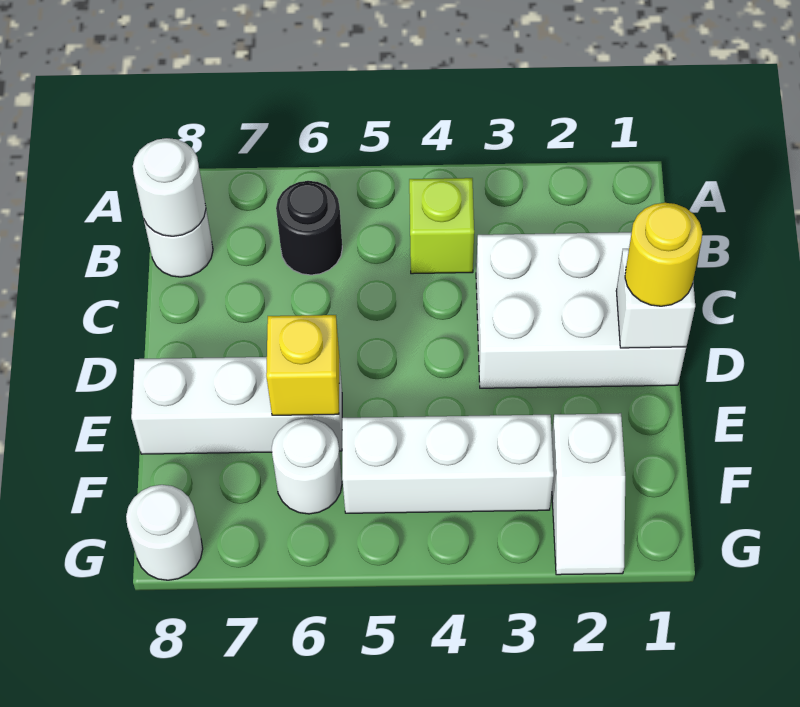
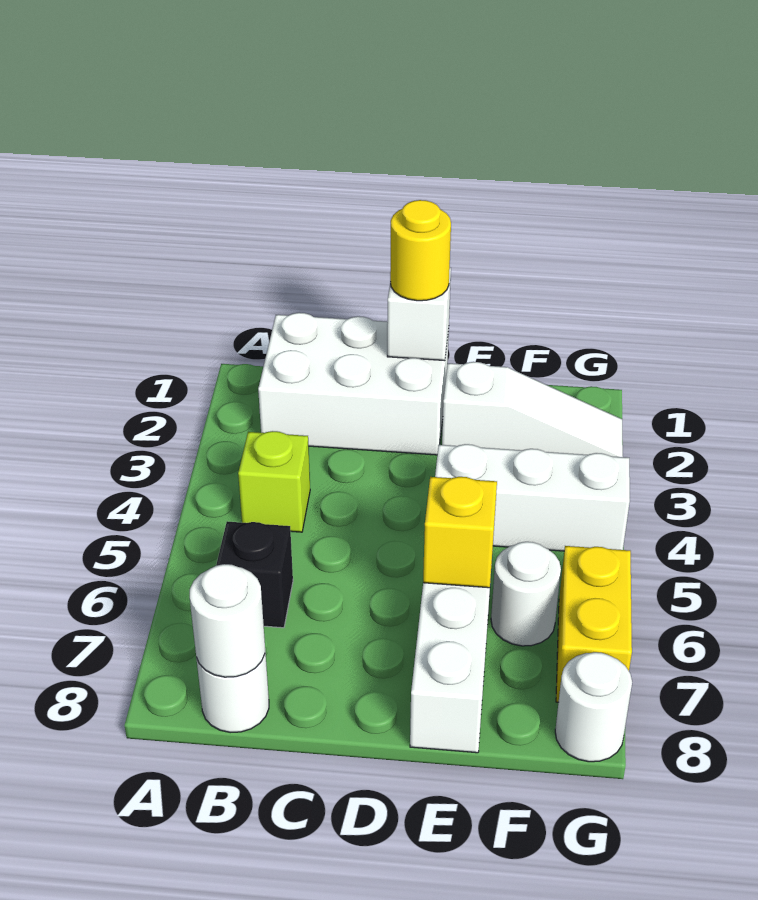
black 1x1 round brick [276,181,342,275] -> black 1x1 brick [216,521,293,628]
white 2x3 brick [476,232,686,388] -> white 2x3 brick turned to [258,313,449,455]
white 1x2 slope [552,413,625,575] -> white 1x3 slope [442,362,623,457]
white 1x3 brick [342,415,554,513] -> white 1x3 brick turned to [435,444,630,551]
none -> yellow 1x2 brick [556,546,632,702]

